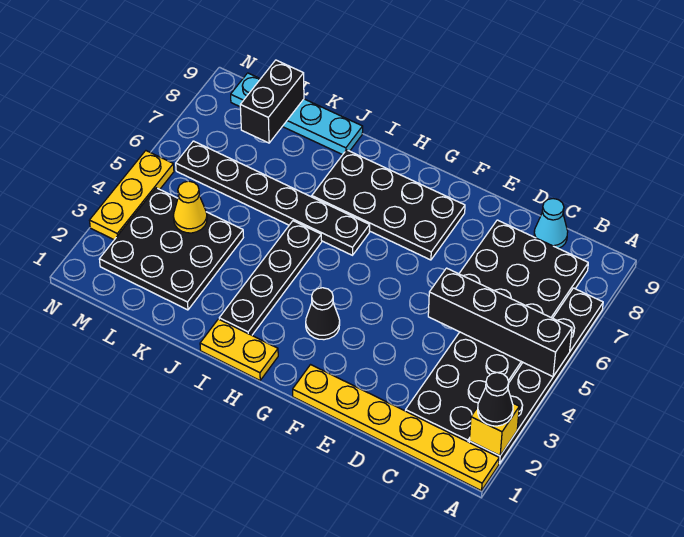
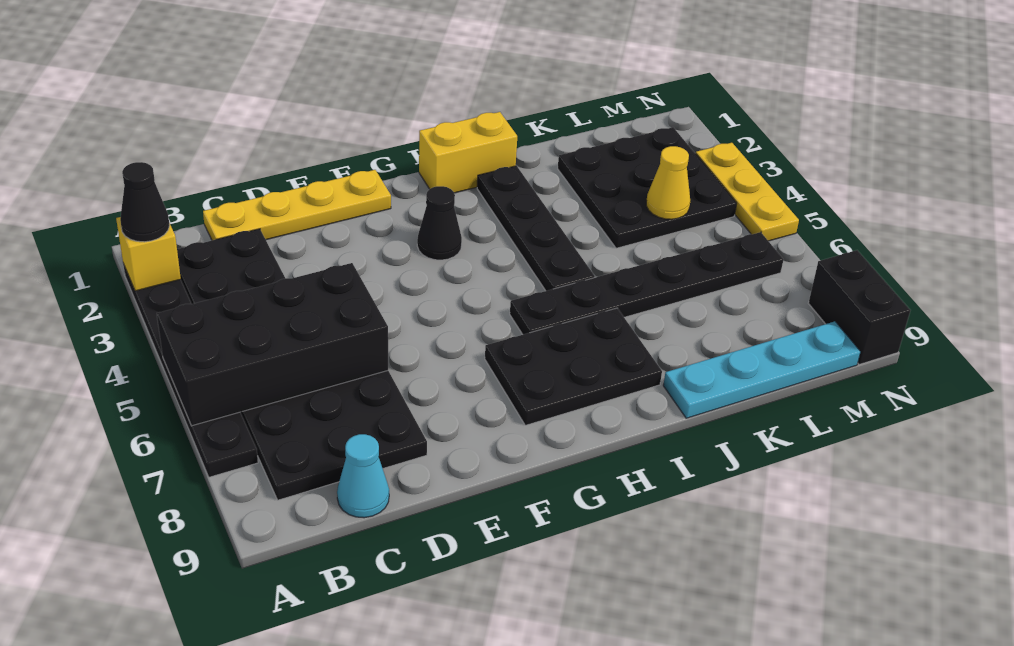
yellow 1x6 plate [293,365,499,491] -> yellow 1x4 plate [203,170,391,240]
black 1x4 brick [428,268,572,377] -> black 2x4 brick [157,263,388,426]
black 2x4 plate [312,150,465,260] -> black 2x3 plate [485,308,662,425]
yellow 1x2 plate [200,319,278,380] -> yellow 1x2 brick [419,112,517,193]
black 1x2 brick [240,60,304,143] -> black 1x2 brick moved to [808,250,910,365]

